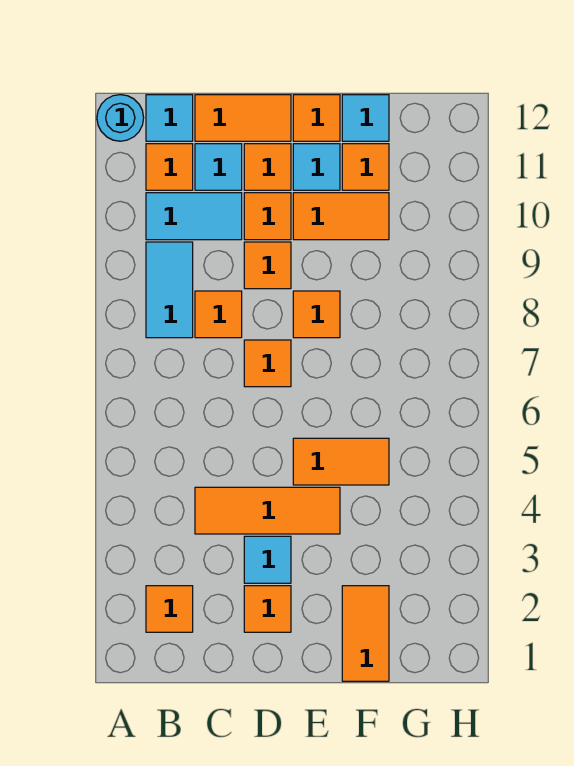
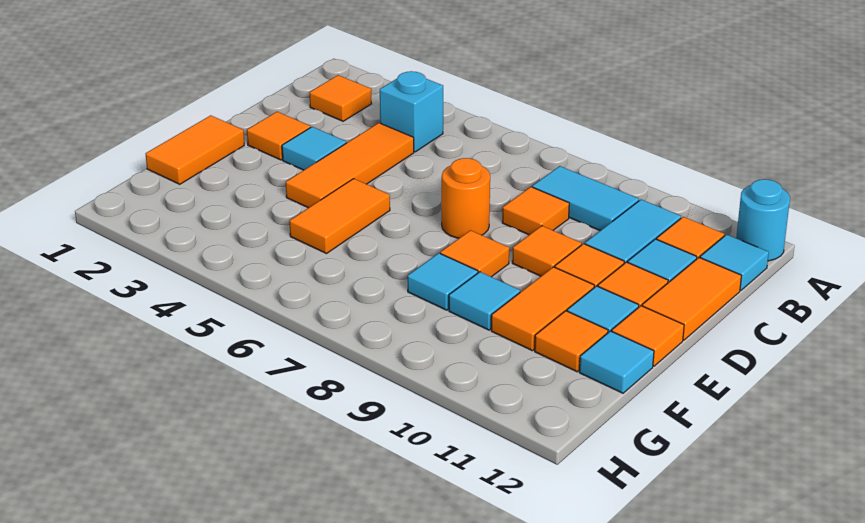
none -> cyan 1x1 brick [380,71,443,152]
orange 1x1 tile [244,340,291,387] -> orange 1x1 round brick [442,158,490,238]
orange 1x2 tile [342,586,389,681] -> orange 1x2 tile turned to [146,115,244,184]
none -> cyan 1x1 tile [408,253,478,310]
none -> cyan 1x1 tile [449,272,520,330]

